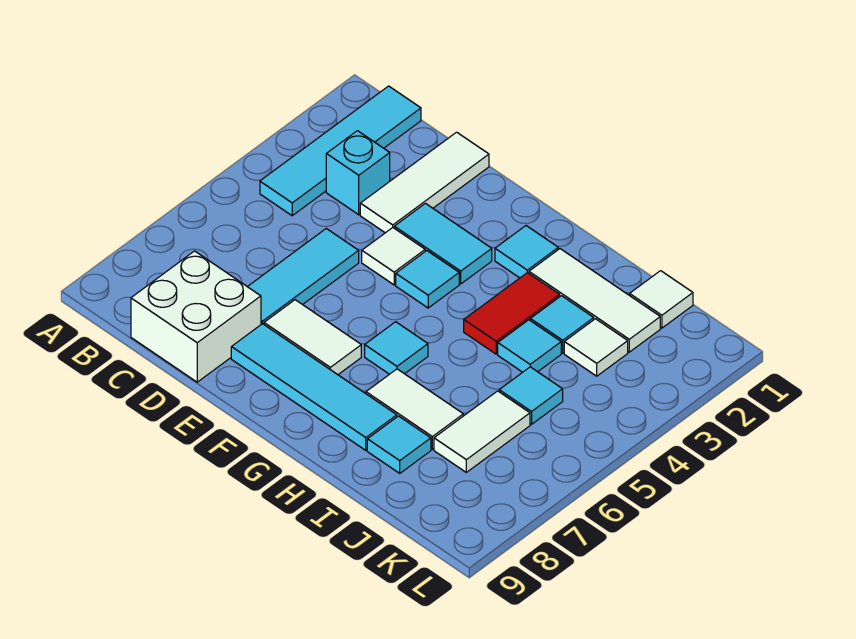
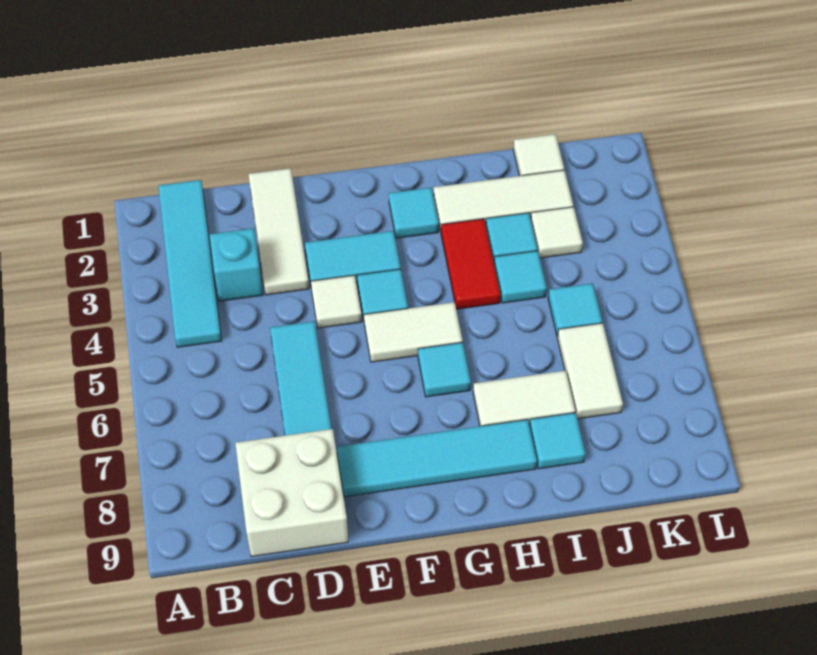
white 1x2 tile [264,300,361,375] -> white 1x2 tile moved to [364,302,463,362]

